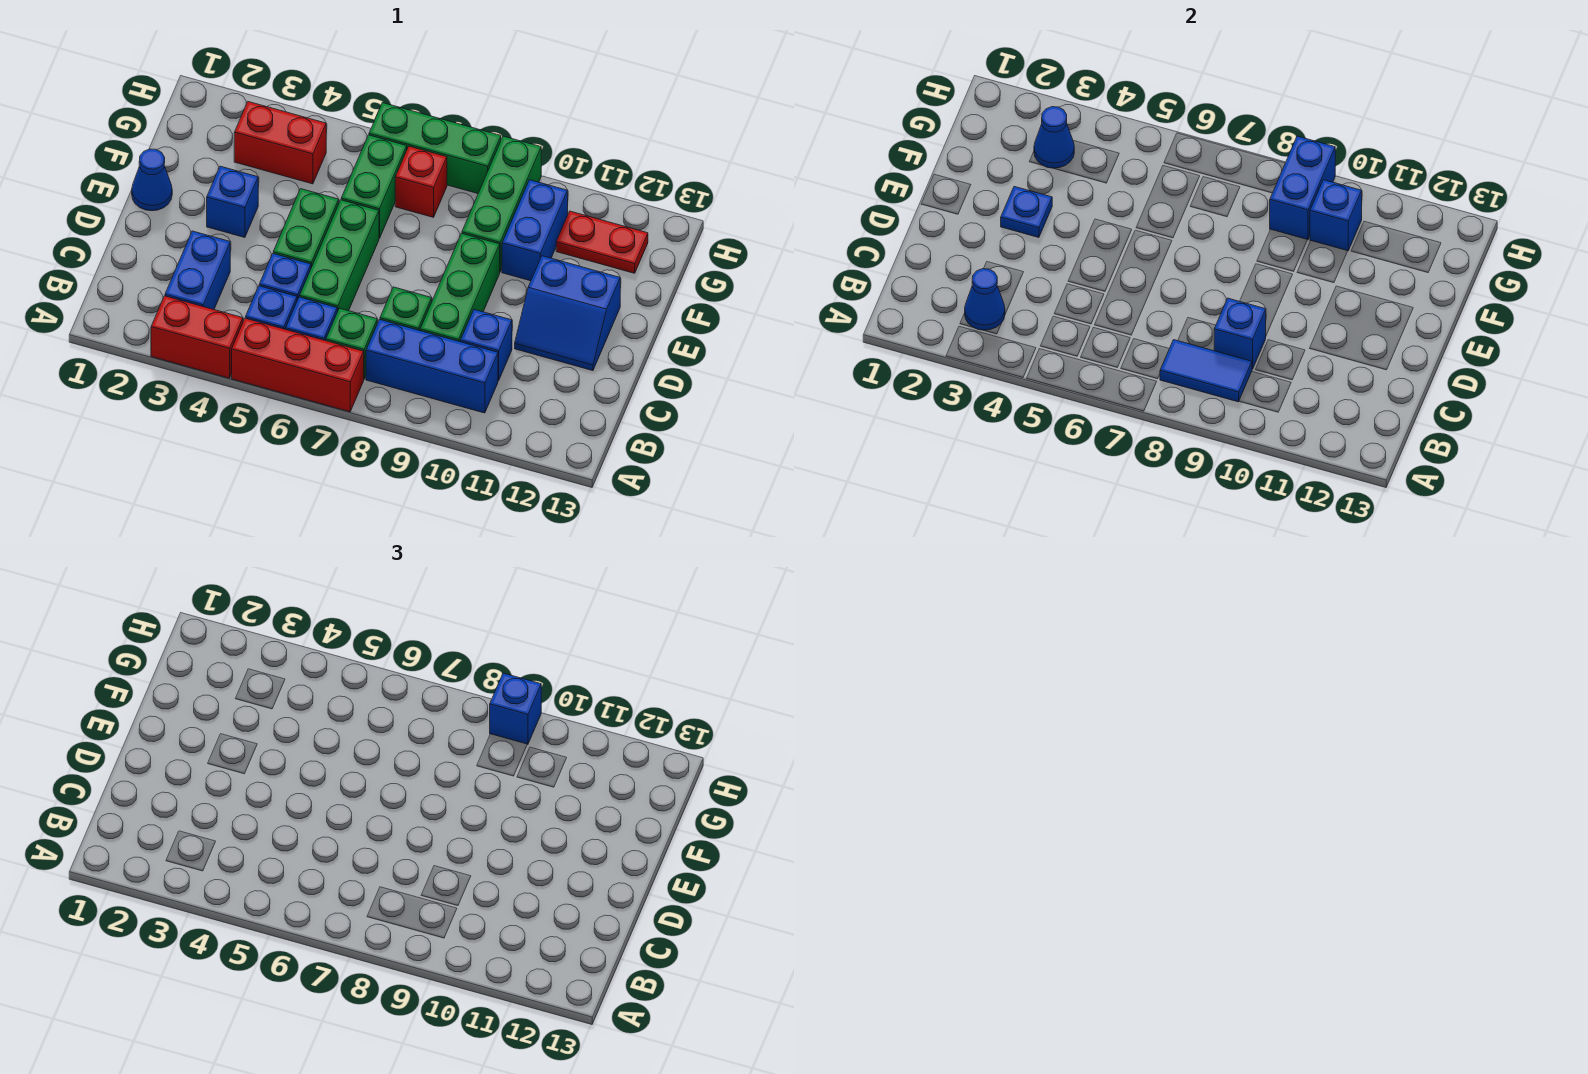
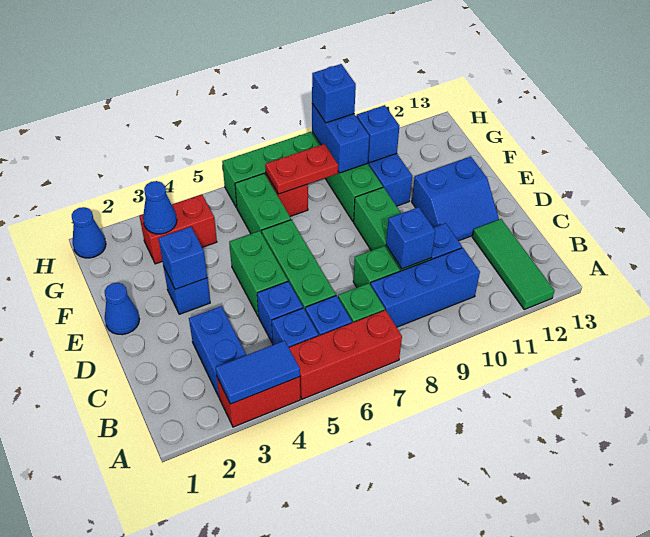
none -> green 1x3 tile [472,219,555,309]
blue 1x1 cone [965,269,1005,330] -> blue 1x1 cone moved to [72,207,106,258]
blue 1x2 tile [1160,340,1252,402] -> blue 1x2 tile moved to [215,341,300,404]
blue 1x1 plate [1001,187,1052,238] -> blue 1x1 brick [158,227,207,289]
red 1x2 plate [556,211,648,273] -> red 1x2 plate moved to [265,144,338,194]

